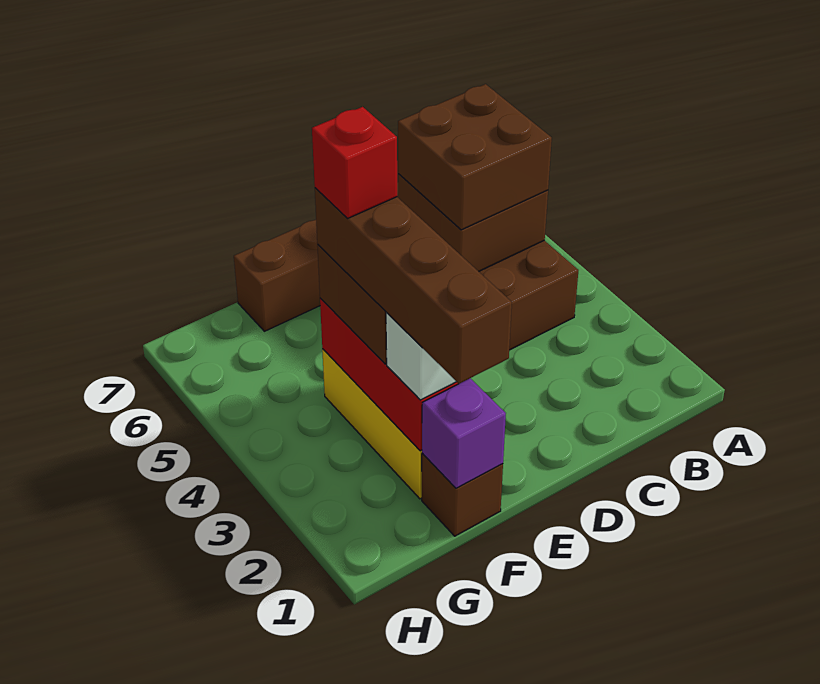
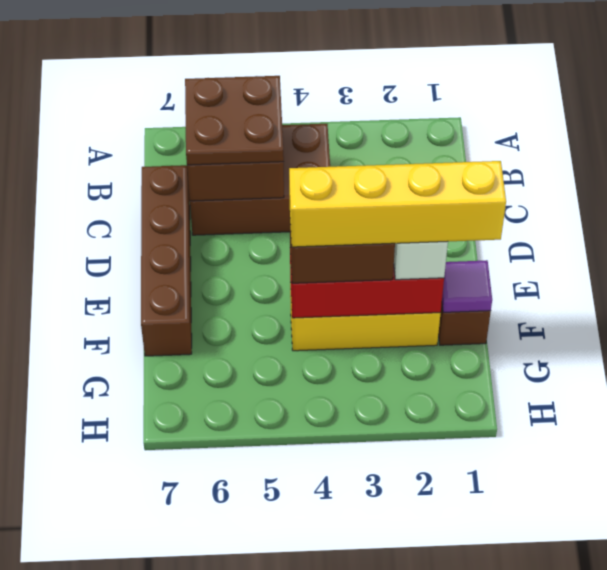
brown 2x2 brick [398,84,552,230] -> brown 2x2 plate [185,76,284,165]
purple 1x1 brick [422,378,506,488] -> purple 1x1 tile [442,260,492,312]
brown 1x4 brick [315,188,512,384] -> yellow 1x4 brick [289,161,506,247]
red 1x1 brick [312,107,397,218] -> none

